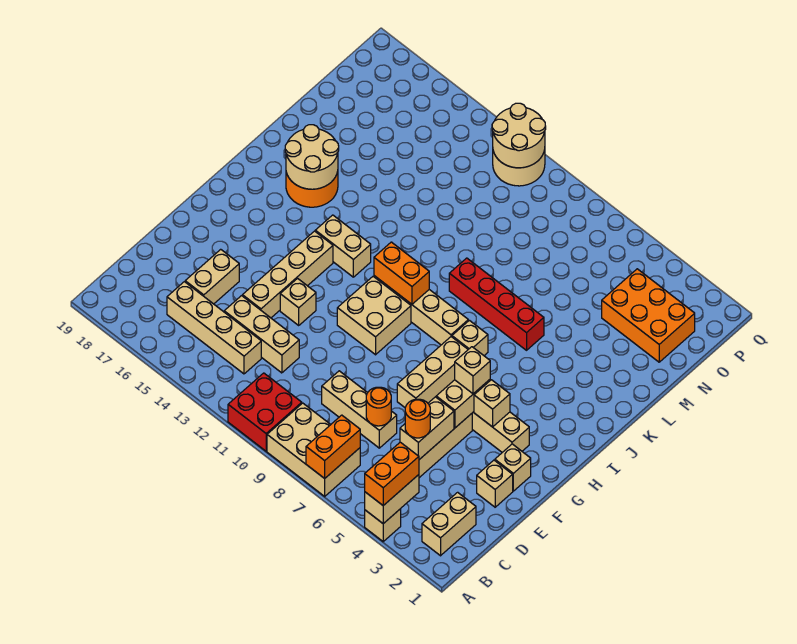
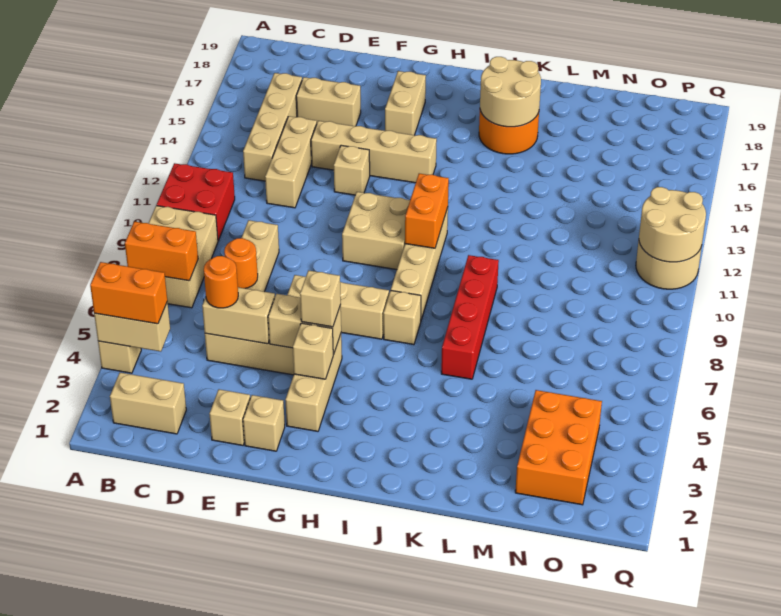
tan 1x2 brick [315,215,371,277] -> tan 1x2 brick moved to [385,71,426,135]

